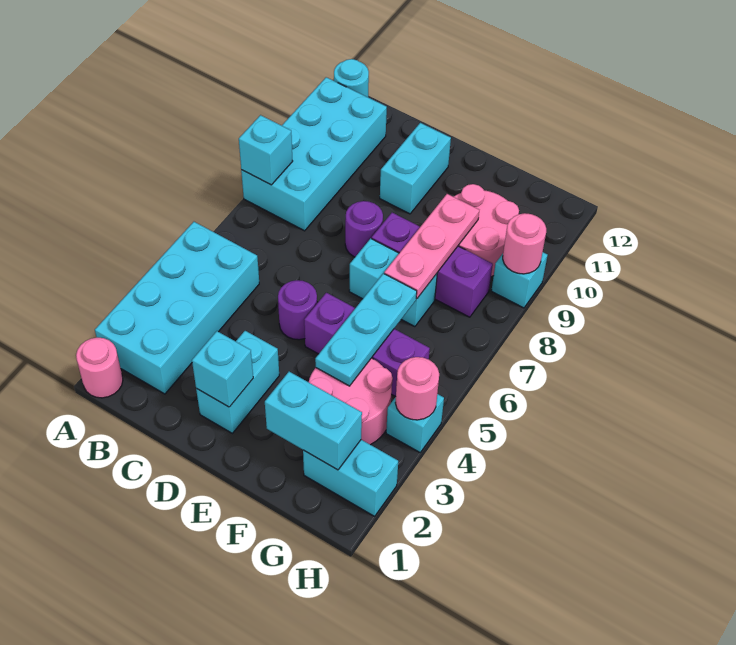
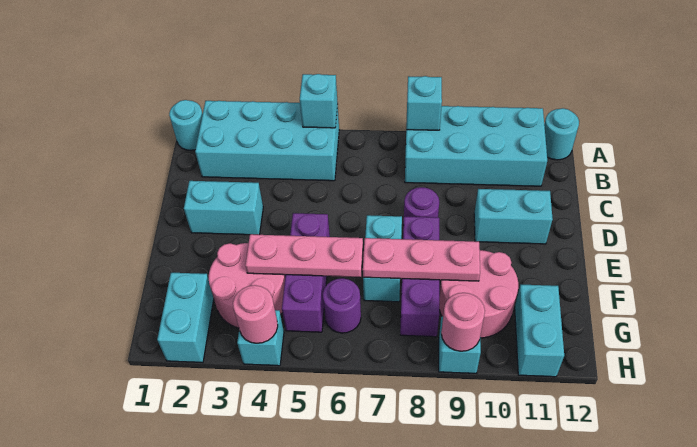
pink 1x1 round brick [76,338,123,398] -> cyan 1x1 round brick [169,100,203,150]
cyan 1x1 brick [192,331,253,407] -> cyan 1x1 brick moved to [300,74,338,128]
purple 1x1 round brick [278,280,317,340] -> purple 1x1 round brick moved to [323,278,361,333]
cyan 1x2 brick [265,372,362,470] -> cyan 1x2 brick moved to [515,285,564,377]
cyan 1x3 plate [315,273,417,386] -> pink 1x3 plate [245,234,363,277]

